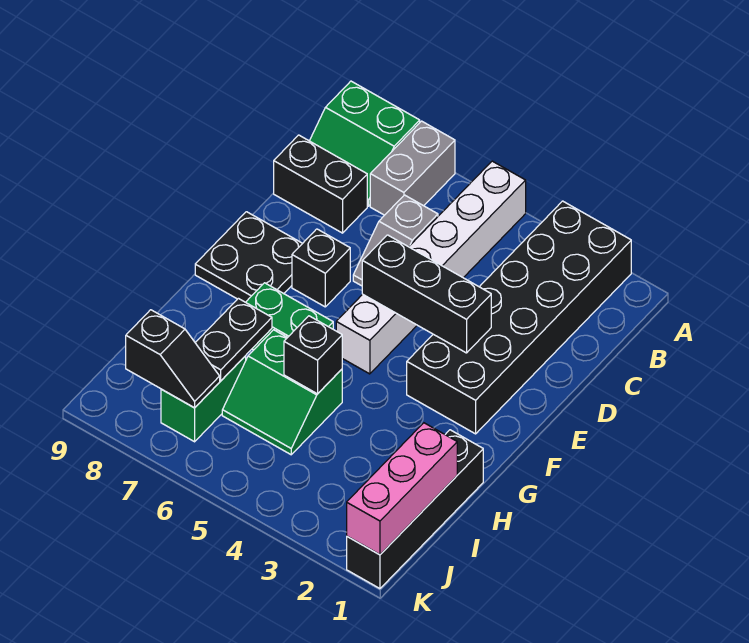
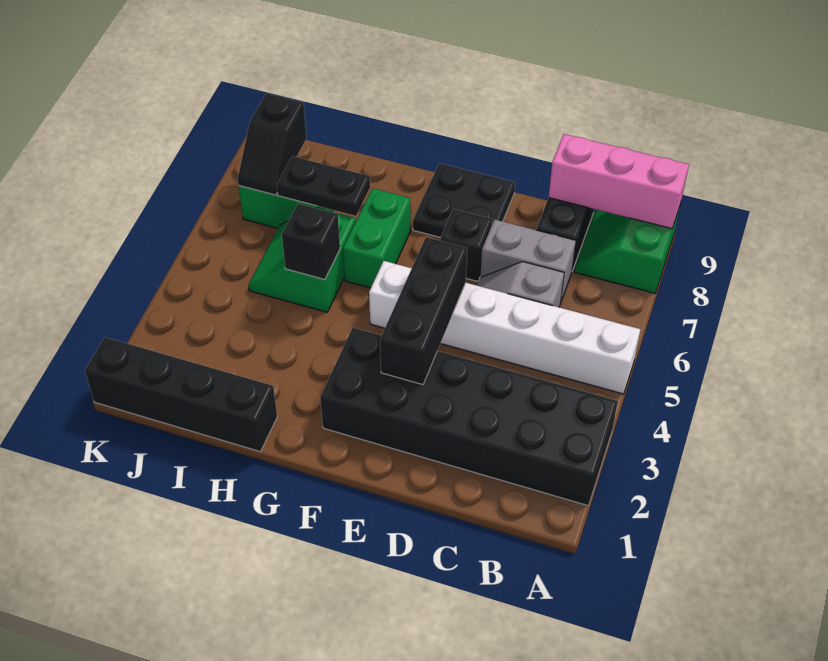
grey 1x2 brick [370,121,455,215] -> grey 1x2 brick moved to [480,220,576,301]
pink 1x3 brick [347,423,457,555] -> pink 1x3 brick moved to [549,134,689,229]

